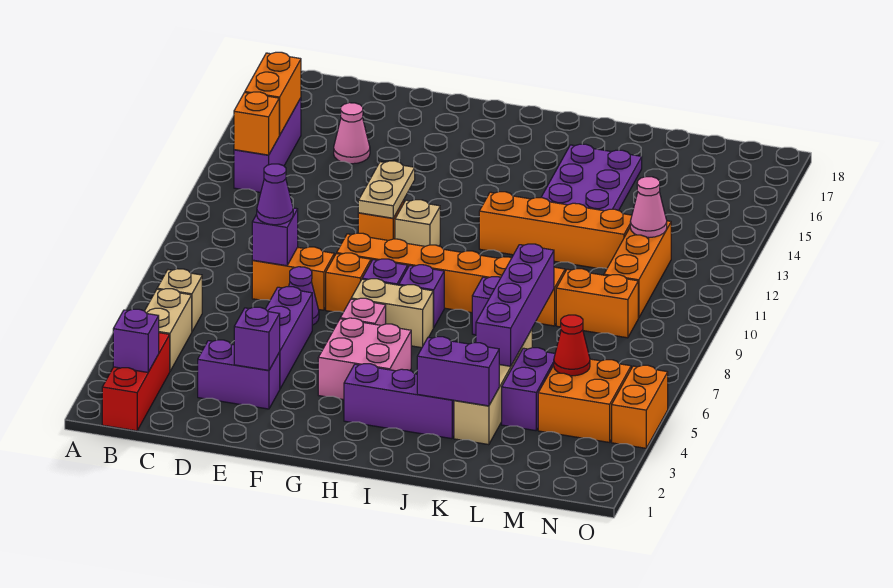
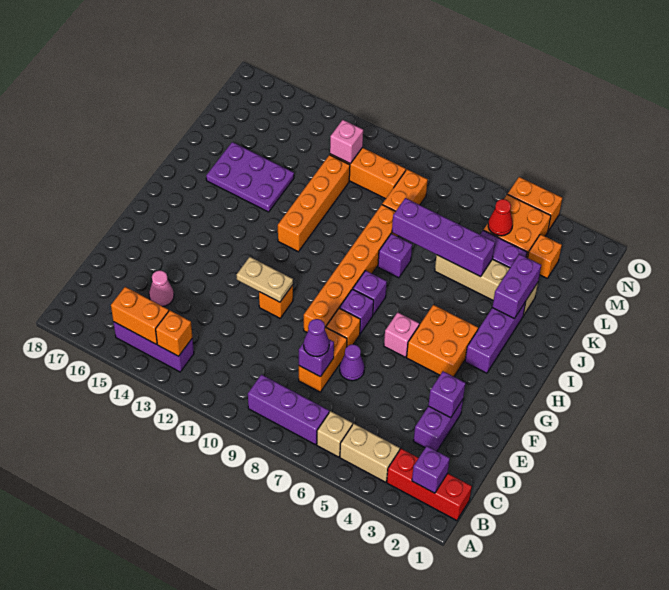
purple 1x3 brick [266,287,312,389] -> purple 1x3 brick moved to [248,374,329,445]
pink 2x2 brick [318,318,411,400] -> orange 2x2 brick [407,305,478,377]
tan 1x2 brick [351,279,433,348] -> none
tan 1x1 brick [395,200,440,246] -> none
none -> orange 1x1 brick [528,234,562,278]
pink 1x1 cone [630,177,667,238] -> pink 1x1 brick [330,120,363,164]

